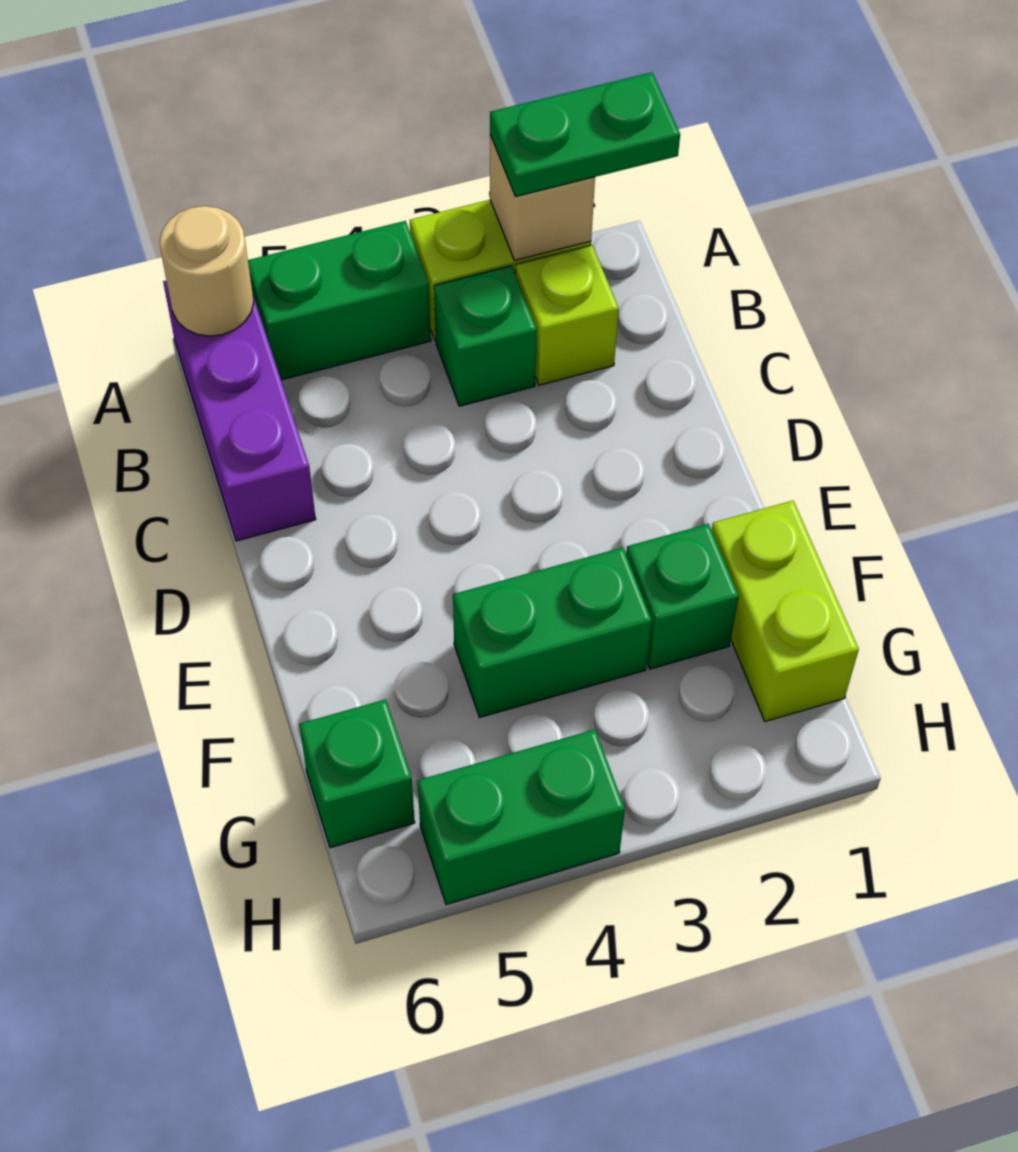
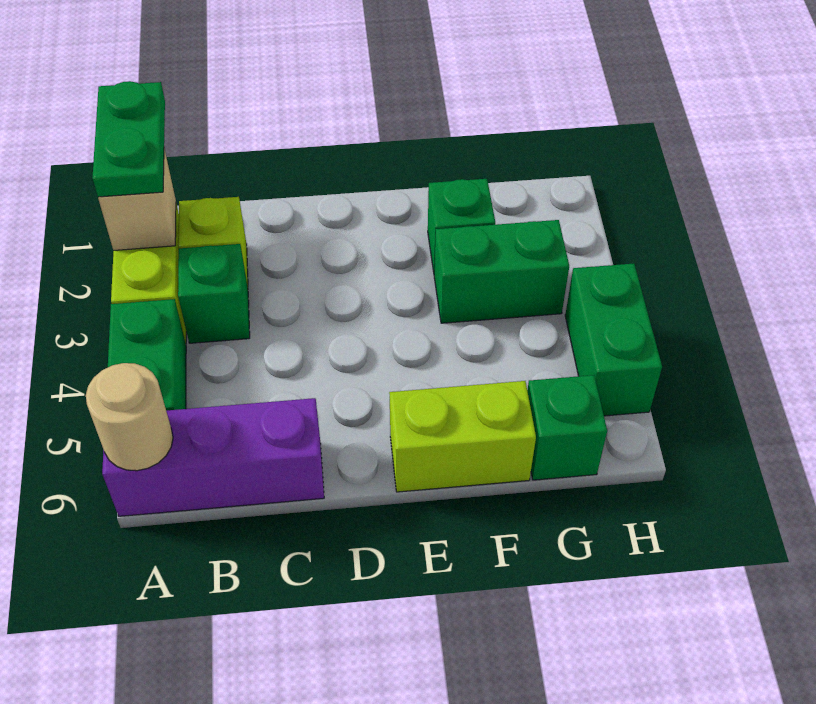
lime 1x2 brick [712,501,859,721] -> lime 1x2 brick moved to [389,381,536,492]
green 1x2 brick [453,547,652,717] -> green 1x2 brick turned to [434,220,569,323]

